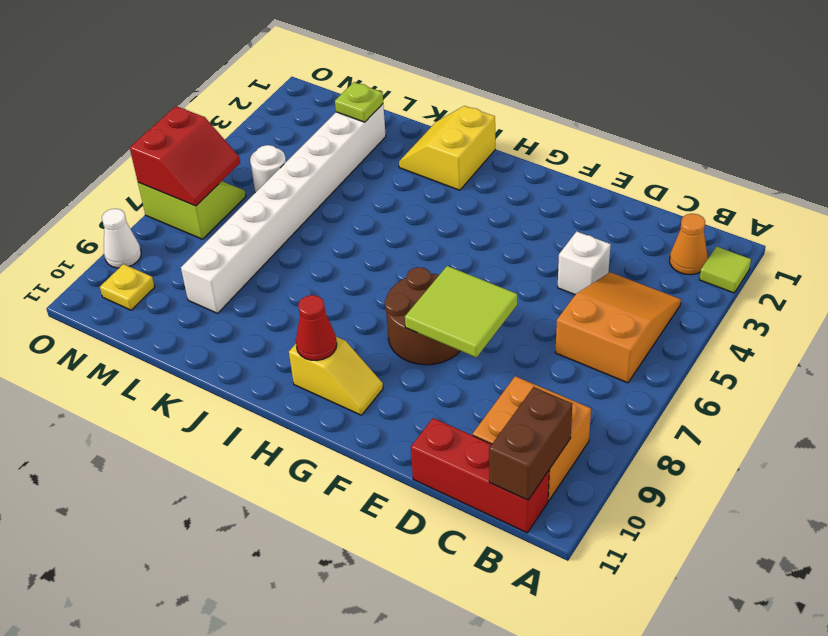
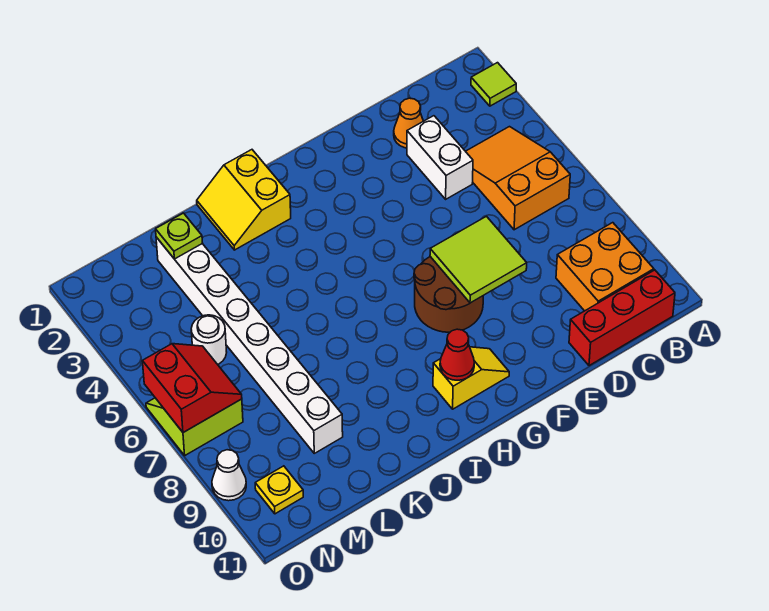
orange 1x1 cone [670,214,708,275] -> orange 1x1 cone moved to [394,98,423,148]
brown 1x2 brick [489,387,572,500] -> none
white 1x1 brick [558,231,611,295] -> white 1x2 brick [407,116,473,199]

